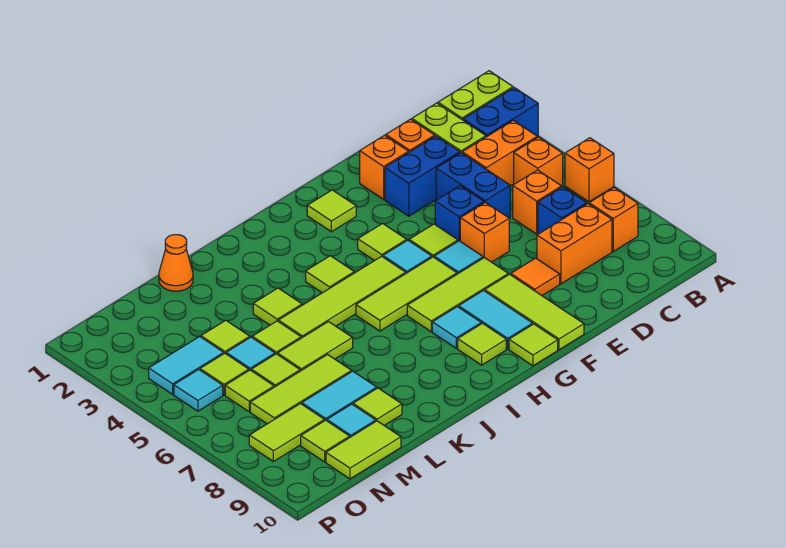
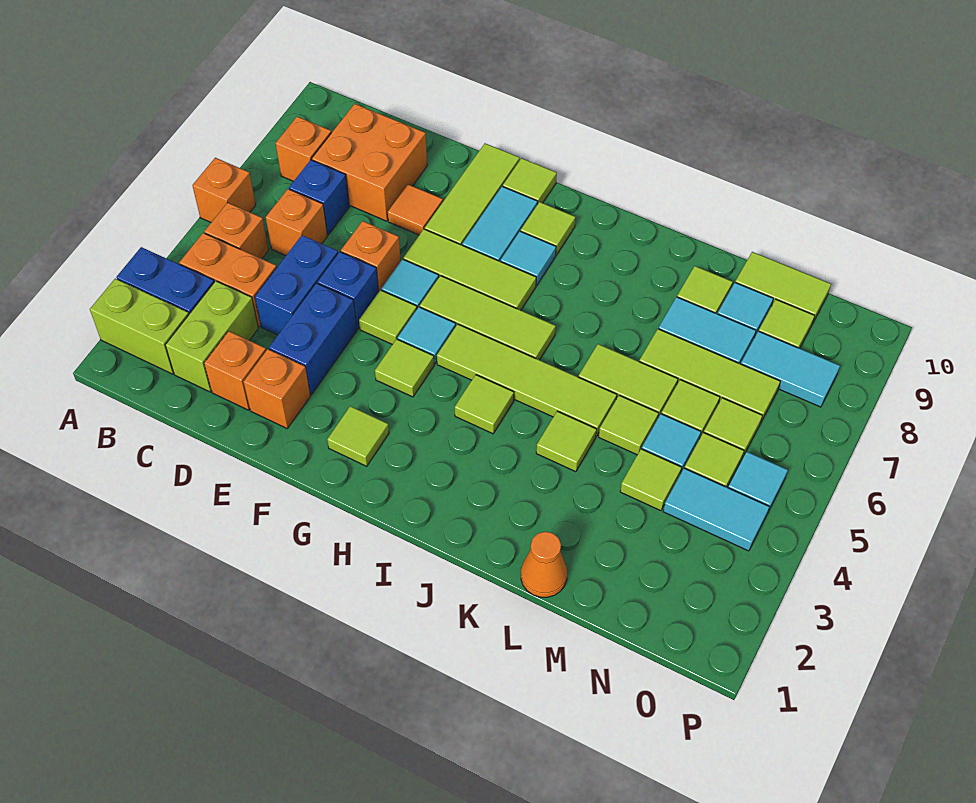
orange 1x2 brick [537,204,612,284] -> orange 2x2 brick [312,104,427,221]
blue 1x2 brick [385,136,460,216] -> blue 1x2 brick turned to [269,283,357,394]
lime 1x2 tile [249,404,324,461] -> cyan 1x2 tile [741,331,840,407]

